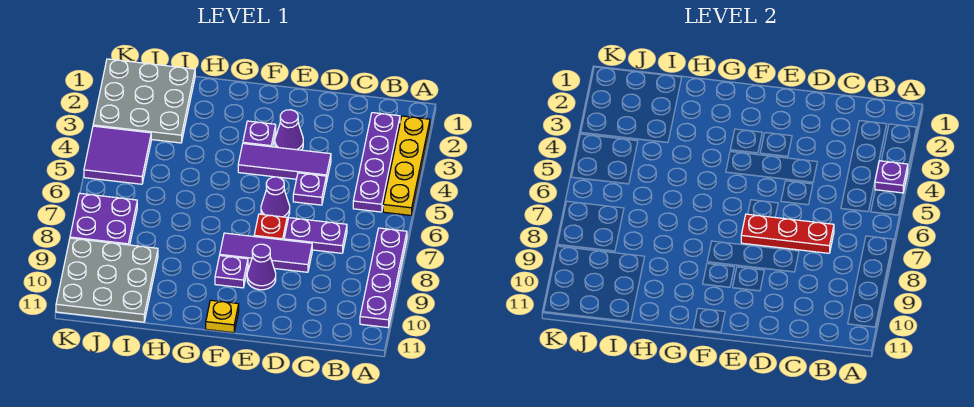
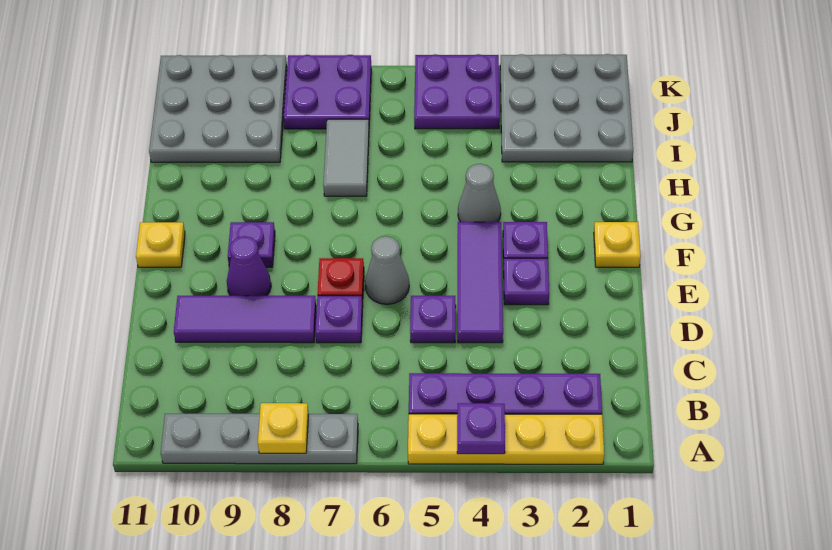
purple 1x4 plate [360,228,407,328] -> grey 1x4 plate [161,414,358,464]
none -> yellow 1x1 plate [258,403,309,453]
purple 1x2 plate [284,218,347,253] -> purple 1x1 plate [315,296,363,343]
red 1x3 plate [741,214,834,253] -> none
purple 1x3 tile [220,233,312,272] -> purple 1x3 tile turned to [174,296,316,343]
purple 1x1 cone [275,110,303,150] -> purple 1x1 plate [504,258,549,305]
purple 1x1 cone [261,177,290,217] -> grey 1x1 cone [365,236,409,304]
none -> yellow 1x1 plate [594,222,641,267]
none -> grey 1x1 cone [458,164,501,222]
none -> grey 1x2 tile [323,119,369,196]
purple 2x2 tile [84,126,151,184] -> purple 2x2 plate [414,54,500,129]

